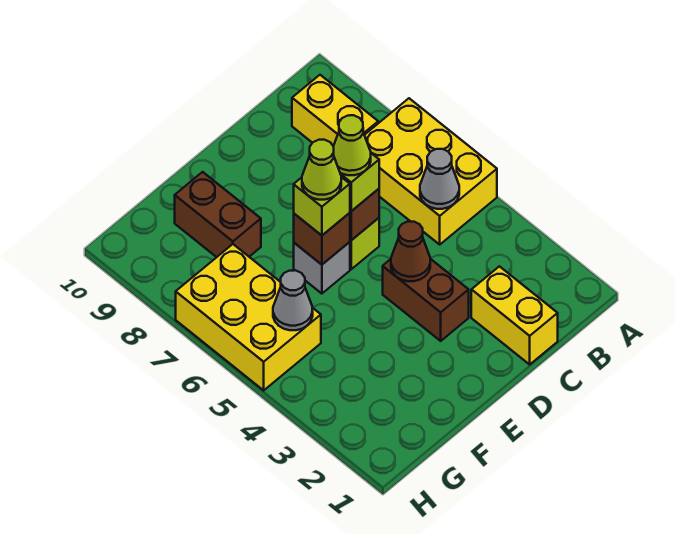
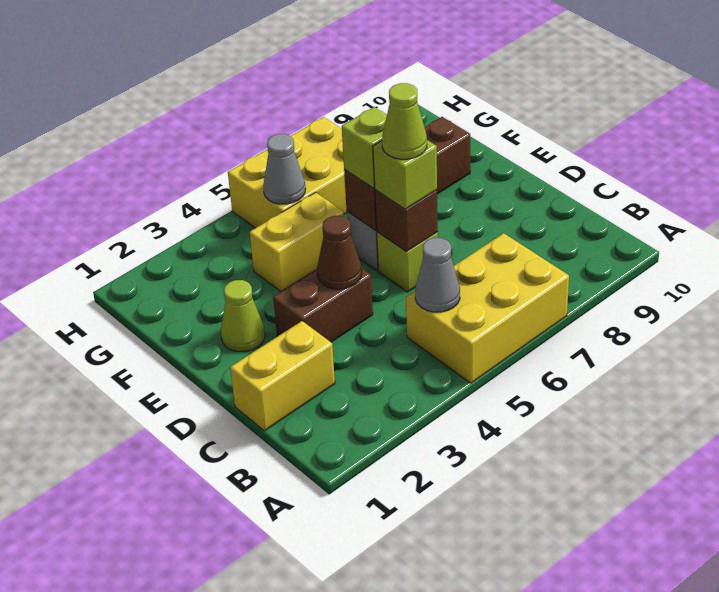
yellow 1x2 brick [292,75,378,146] -> yellow 1x2 brick moved to [250,192,344,291]
lime 1x1 cone [302,140,341,200] -> lime 1x1 cone moved to [221,280,265,352]

